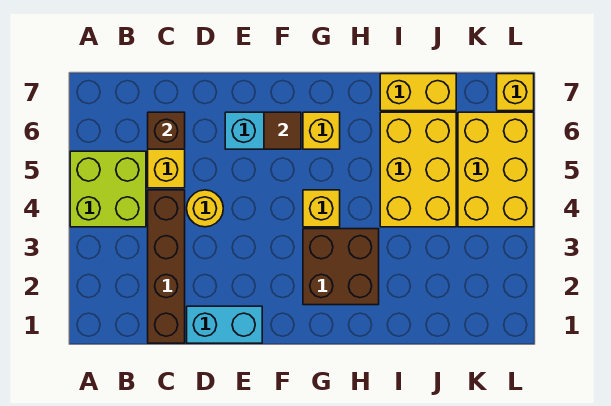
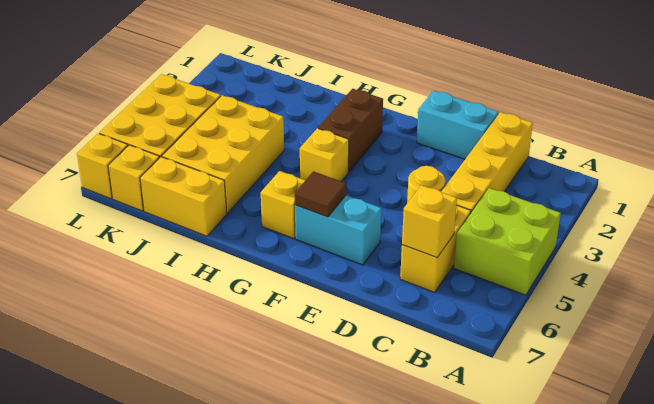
brown 1x4 brick [148,190,185,343] -> yellow 1x4 brick [441,112,533,213]
brown 1x1 brick [148,112,185,149] -> yellow 1x1 brick [402,185,457,258]
brown 2x2 brick [303,229,379,305] -> brown 1x2 brick [318,89,383,172]
none -> yellow 1x1 brick [108,145,159,211]

